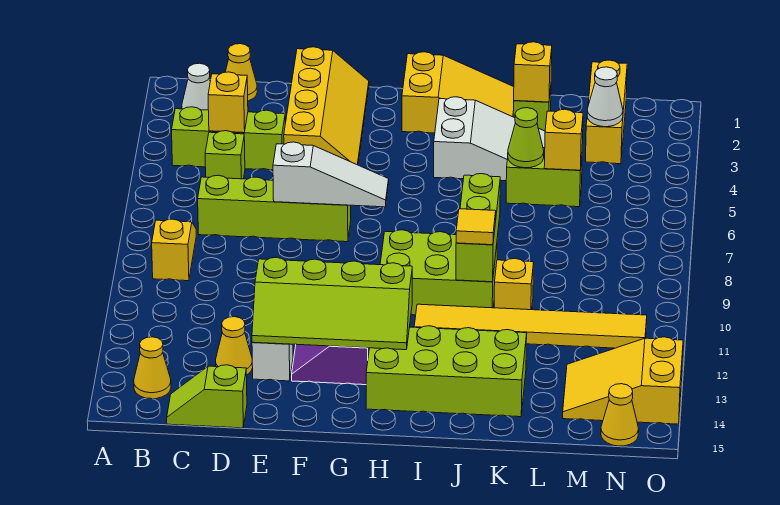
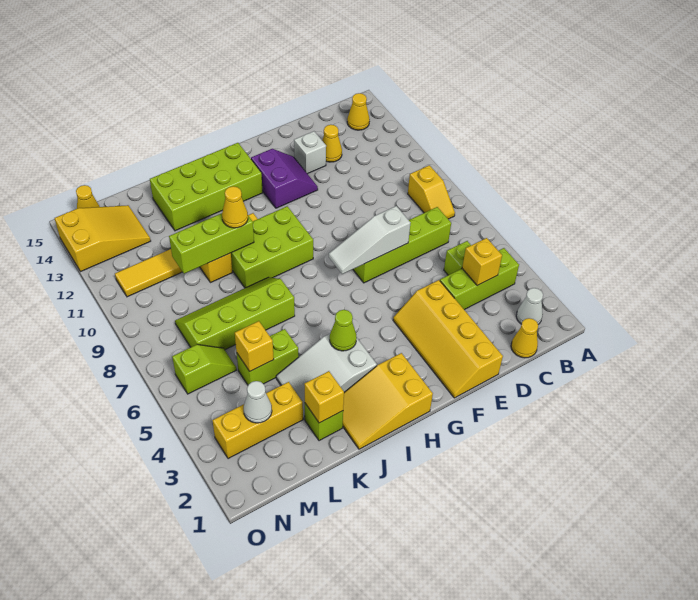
lime 1x2 slope [167,365,247,428] -> lime 1x2 slope moved to [172,344,236,394]
lime 2x4 slope [252,257,412,350] -> lime 2x4 slope moved to [175,277,295,350]
lime 1x3 brick [456,174,500,282] -> lime 1x3 brick turned to [169,213,254,274]
yellow 1x1 tile [456,209,496,245] -> yellow 1x1 cone [222,186,248,228]
lime 1x1 cone [508,108,544,168] -> lime 1x1 cone moved to [330,310,357,351]
yellow 1x3 brick [585,60,627,164] -> yellow 1x3 brick turned to [212,382,303,459]

